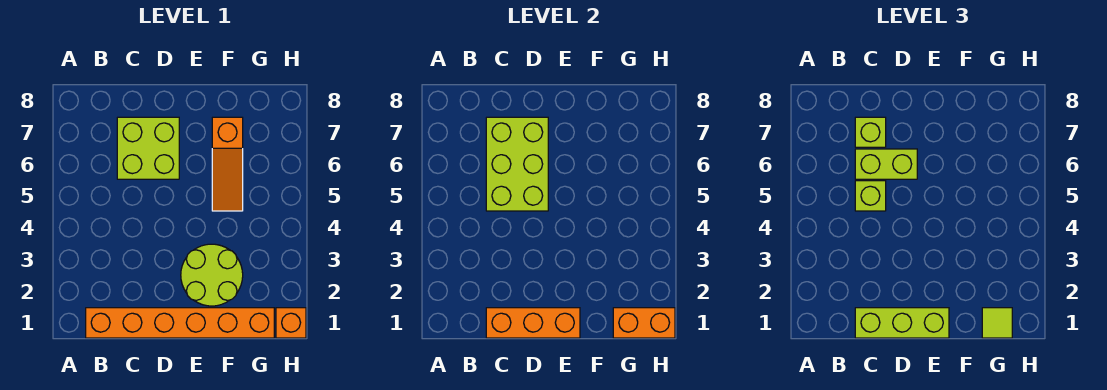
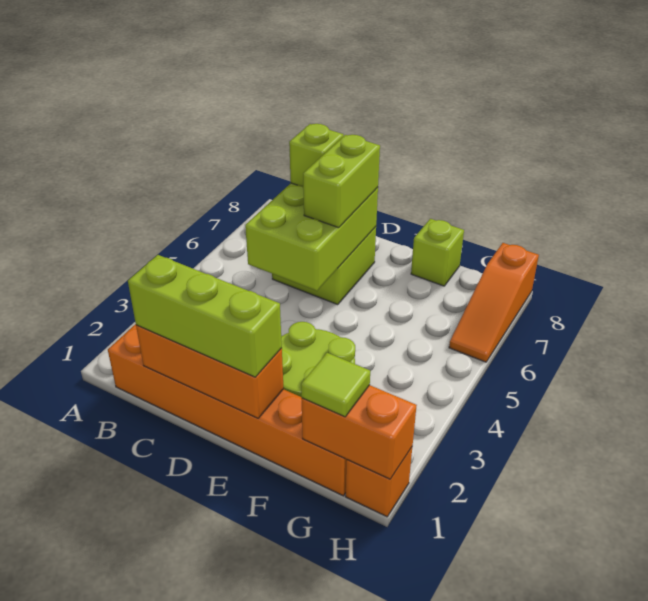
lime 1x1 brick [855,181,886,211] -> lime 1x1 brick moved to [411,219,464,286]
lime 1x2 brick [855,149,917,179] -> lime 1x2 brick turned to [303,135,380,228]
orange 1x3 slope [212,117,243,211] -> orange 1x3 slope moved to [449,243,539,362]

